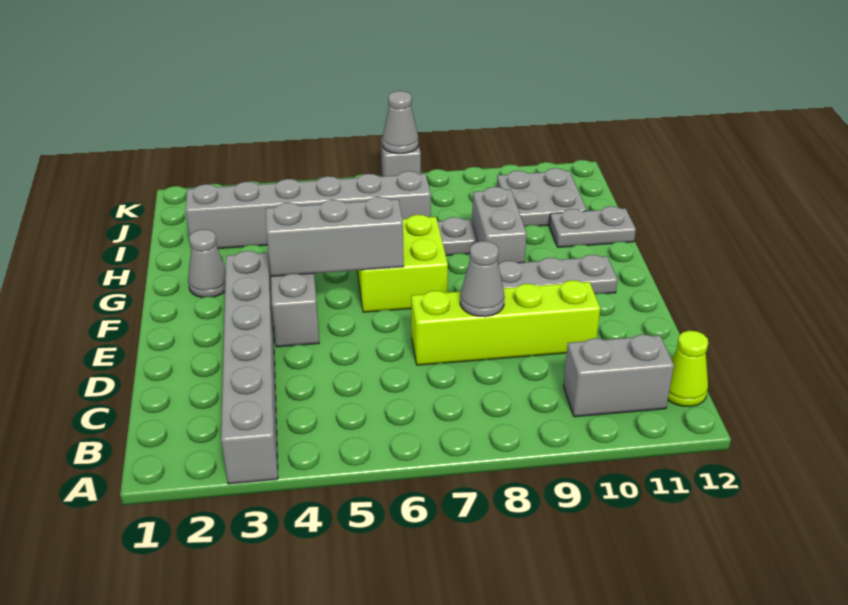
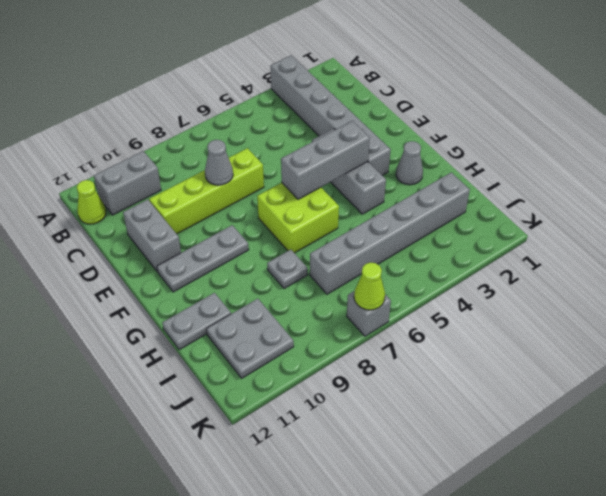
grey 1x2 brick [472,187,527,264] -> grey 1x2 brick moved to [123,200,181,272]
grey 1x1 cone [382,91,419,154] -> lime 1x1 cone [354,263,385,310]

